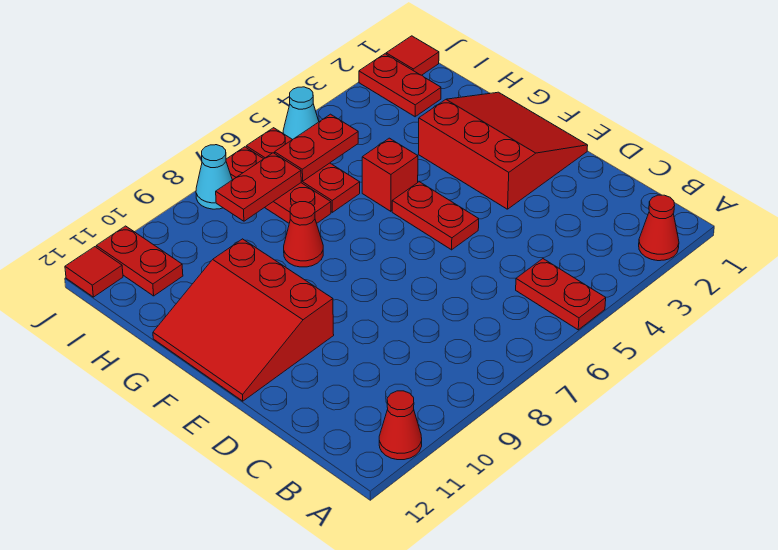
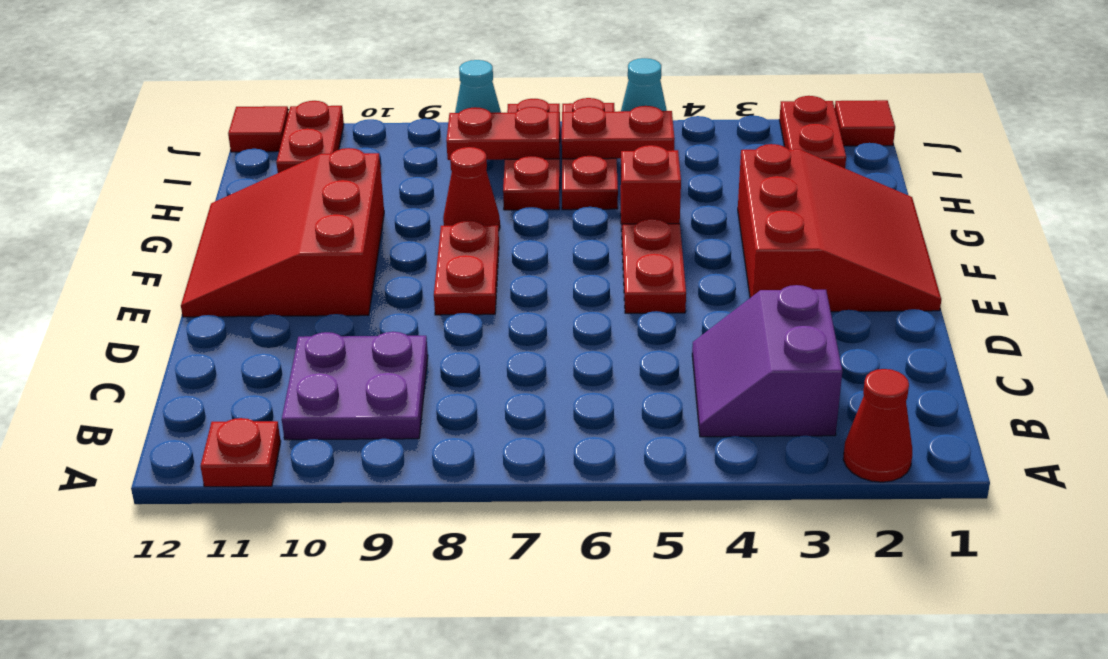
red 1x2 plate [516,259,606,330] -> red 1x2 plate moved to [434,221,499,315]
red 1x1 cone [379,391,422,460] -> red 1x1 plate [200,418,281,487]
none -> purple 2x2 slope [692,285,842,437]
none -> purple 2x2 plate [282,332,428,440]

